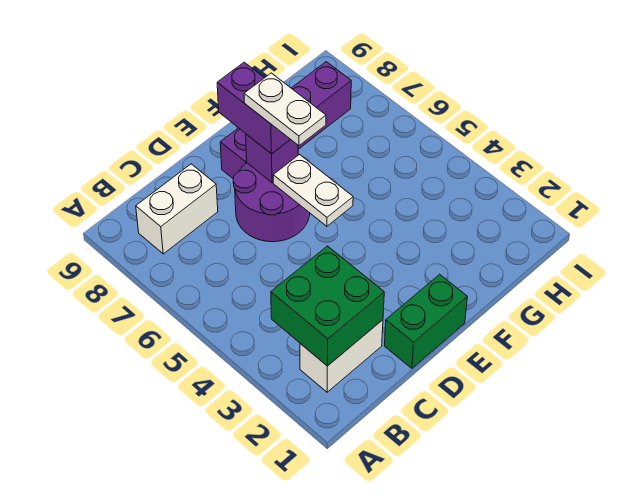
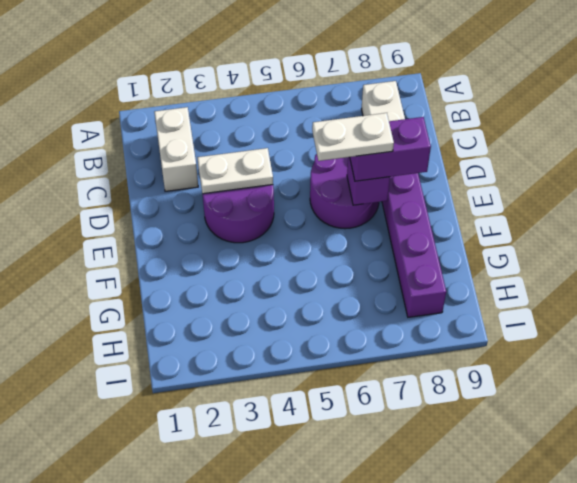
green 2x2 brick [271,246,384,366] -> none
green 1x2 brick [384,274,467,368] -> none
none -> purple 2x2 round brick [203,185,274,243]
white 1x2 plate [273,155,353,226] -> white 1x2 plate moved to [197,148,273,194]

